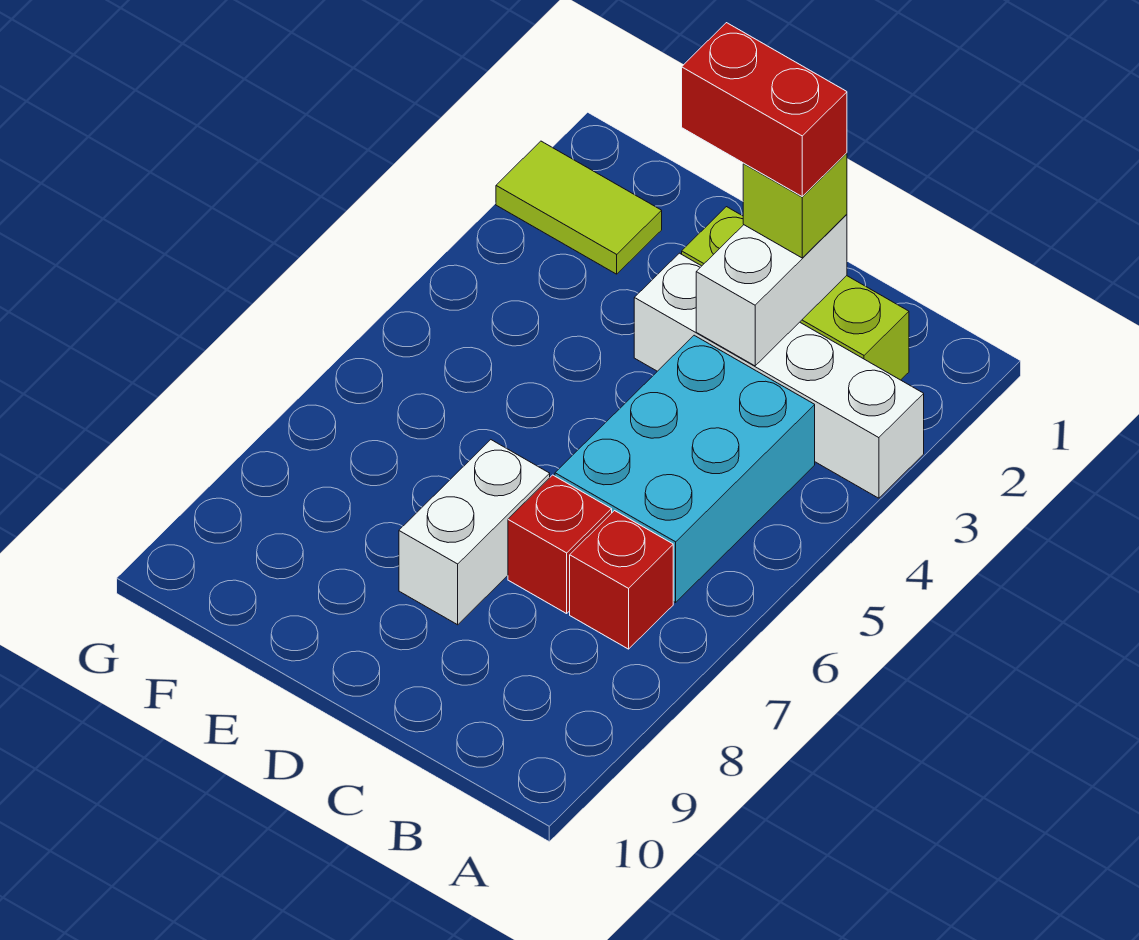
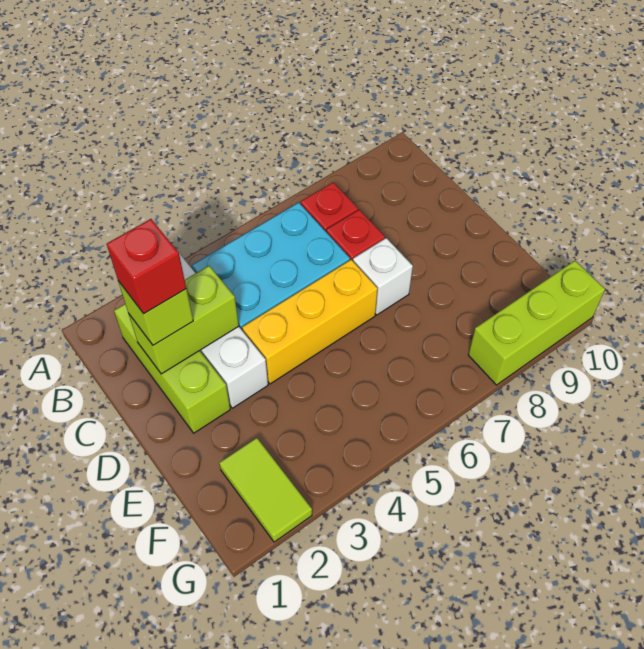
white 1x2 brick [696,214,847,366] -> lime 1x2 brick [129,266,239,374]
red 1x2 brick [682,23,847,196] -> red 1x1 brick [107,219,186,314]
none -> yellow 1x3 brick [242,260,378,384]
white 1x2 brick [399,440,550,625] -> white 1x1 brick [353,238,413,315]
none -> lime 1x3 brick [468,261,605,385]

